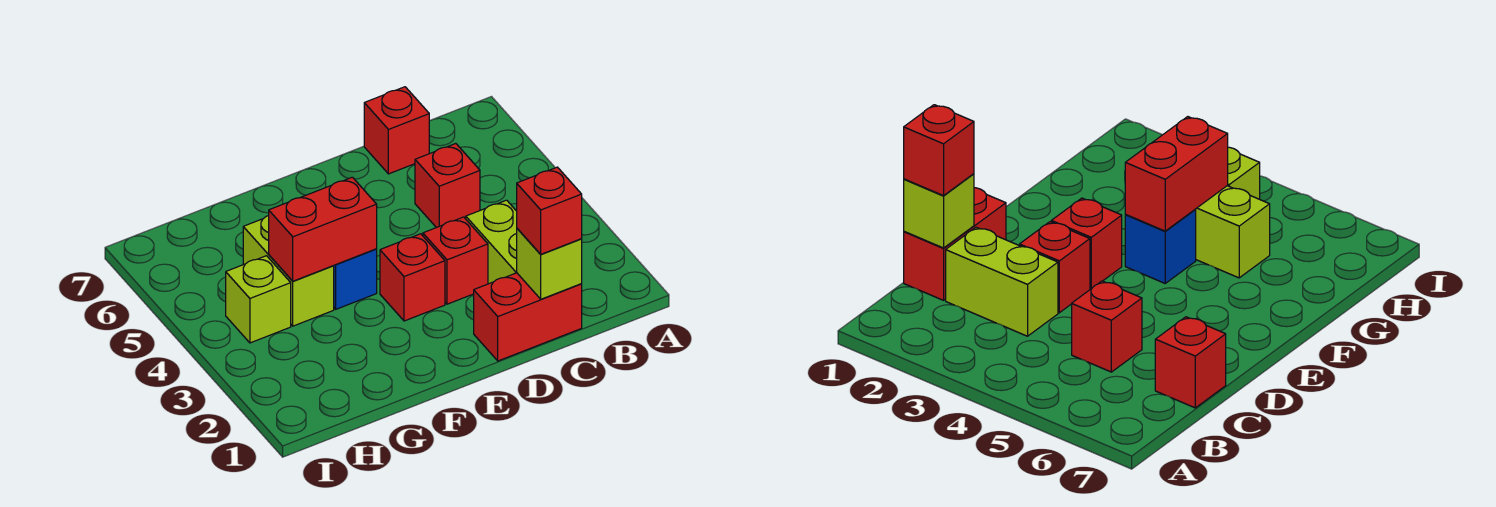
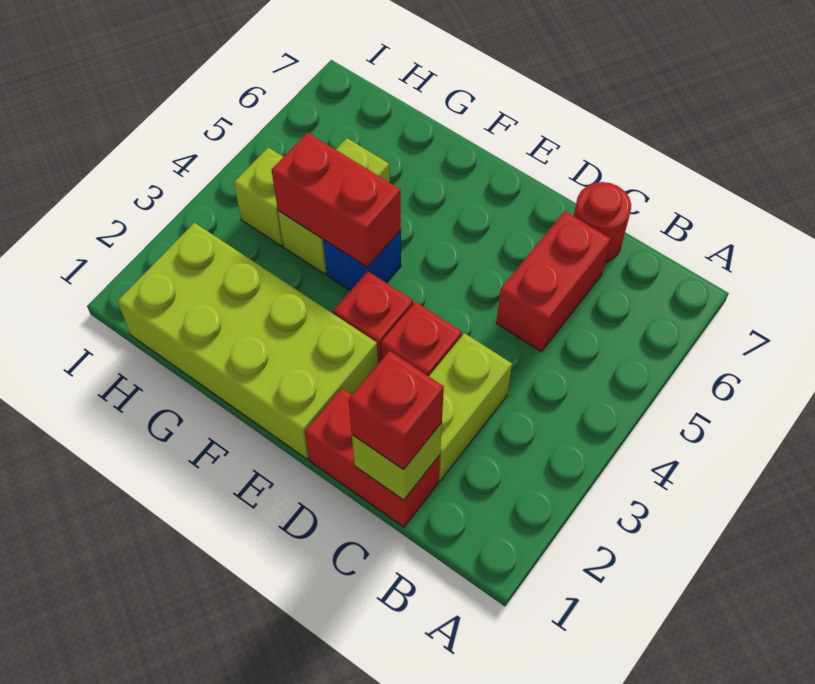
red 1x1 brick [415,144,480,228] -> red 1x2 brick [496,211,611,352]
red 1x1 brick [364,87,429,174] -> red 1x1 round brick [574,182,631,263]
none -> lime 2x4 brick [118,223,378,459]

